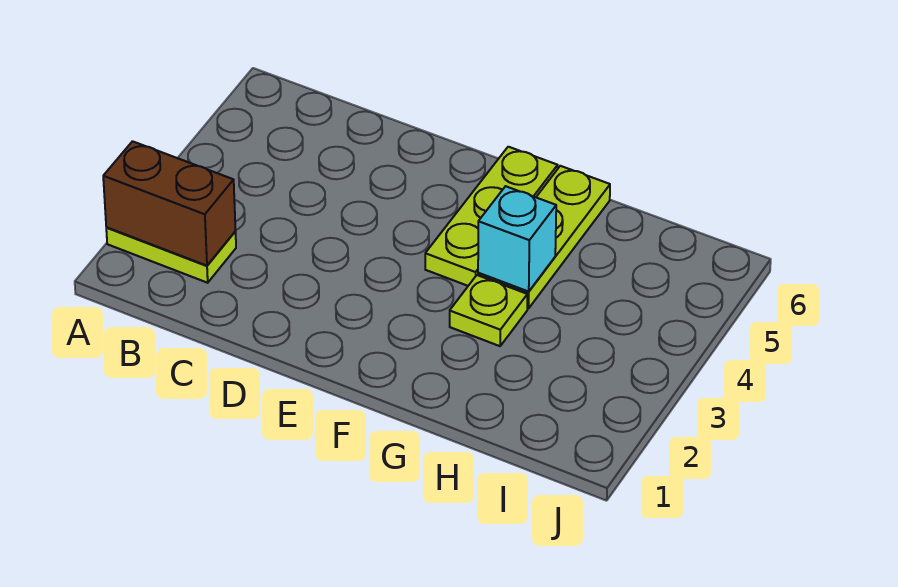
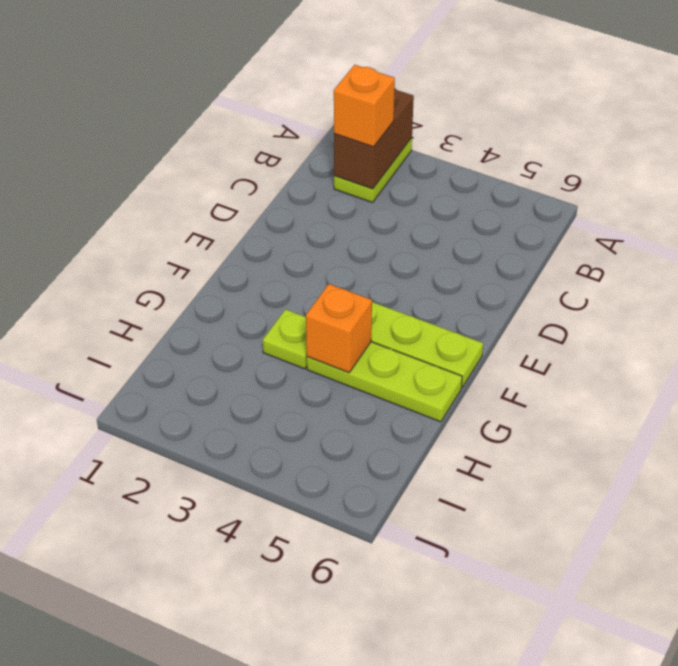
none -> orange 1x1 brick [334,65,395,147]
cyan 1x1 brick [478,186,556,291] -> orange 1x1 brick [306,284,372,372]

